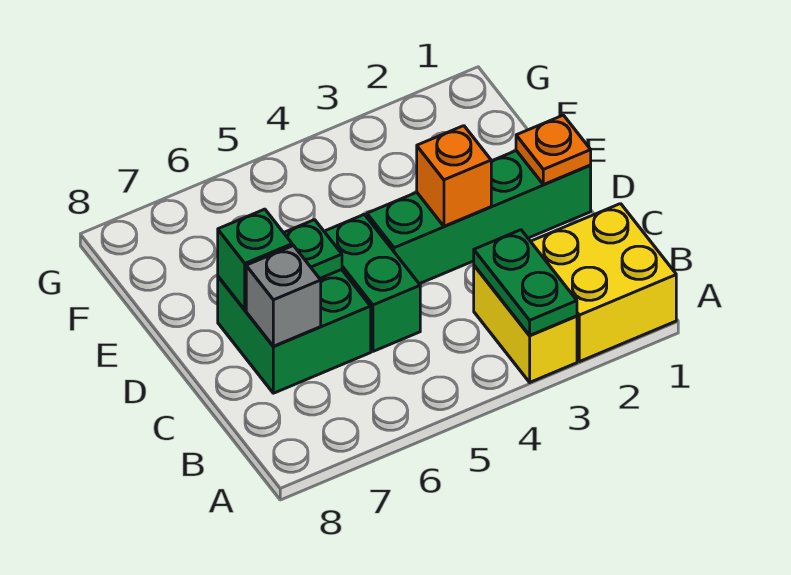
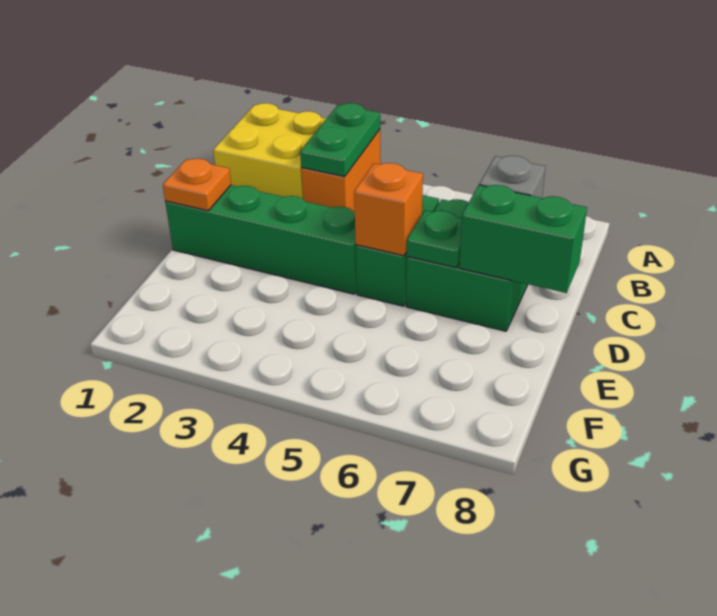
yellow 1x2 brick [474,266,577,382] -> orange 1x2 brick [301,130,381,212]
orange 1x1 brick [417,126,491,226] -> orange 1x1 brick moved to [354,163,423,256]
green 1x1 brick [218,209,292,310] -> green 1x2 brick [459,185,587,293]

